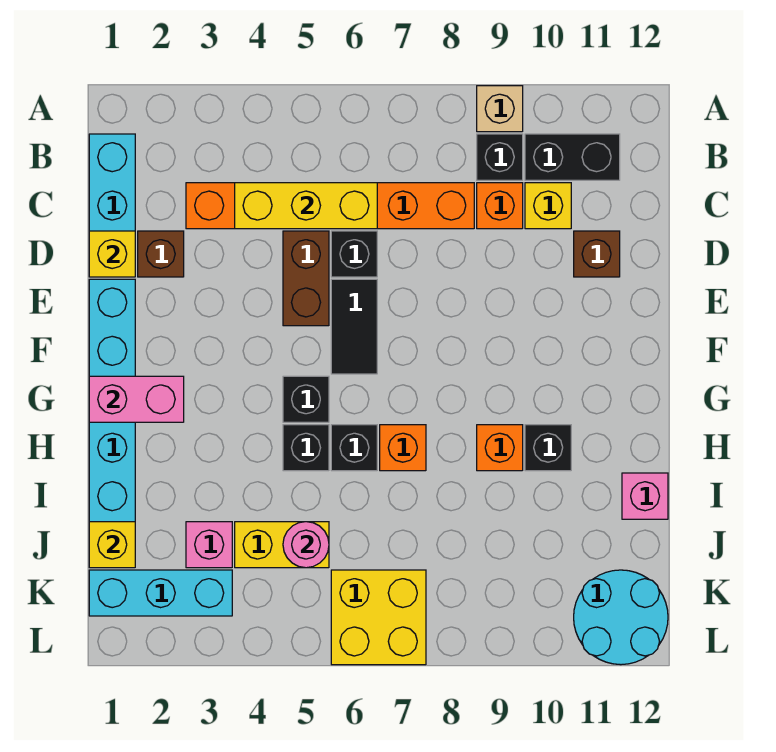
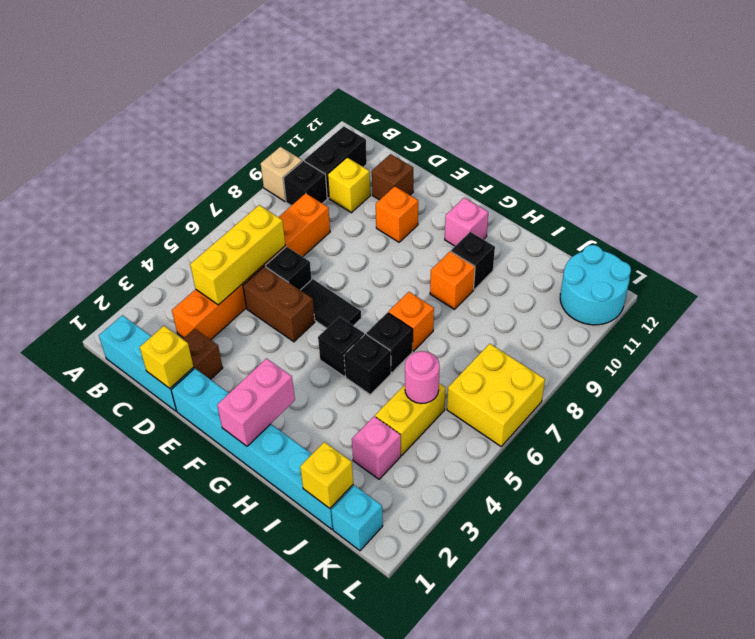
orange 1x1 brick [477,183,523,229] -> orange 1x1 brick moved to [376,186,418,242]
pink 1x1 brick [622,473,668,519] -> pink 1x1 brick moved to [445,198,488,246]
cyan 1x3 brick [89,570,232,616] -> cyan 1x1 brick [331,486,383,551]

